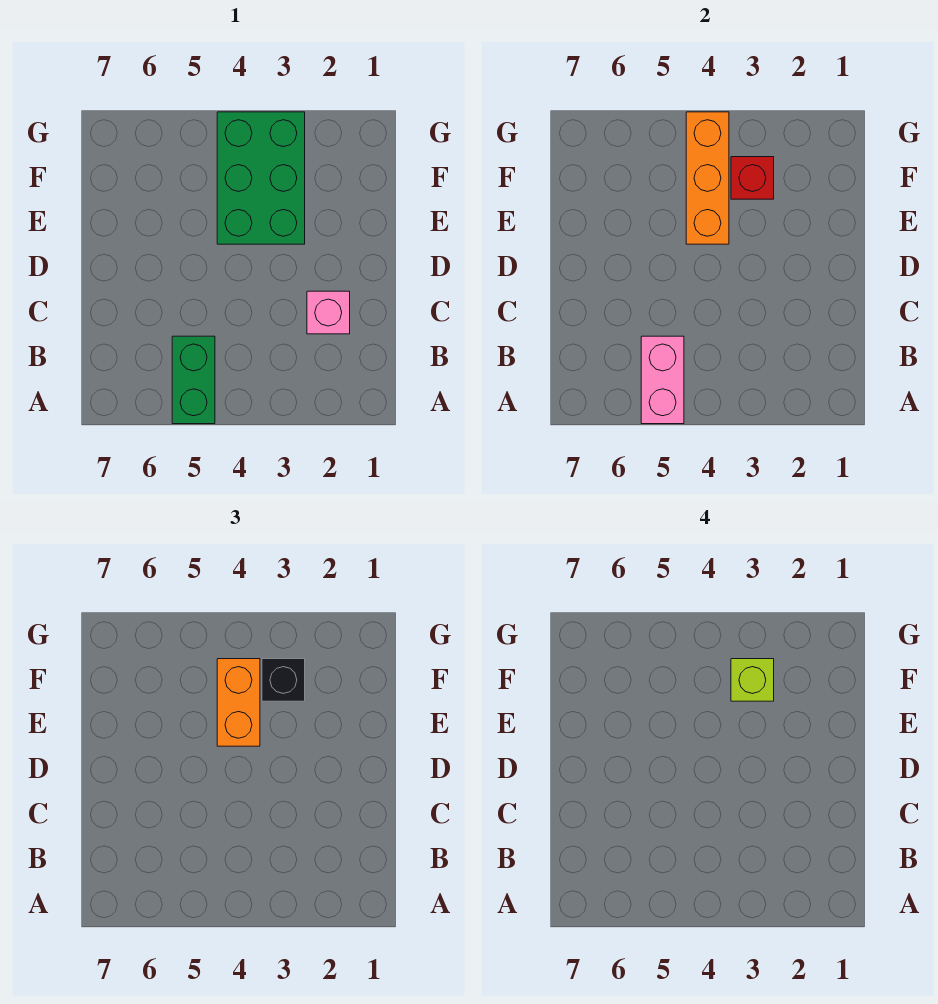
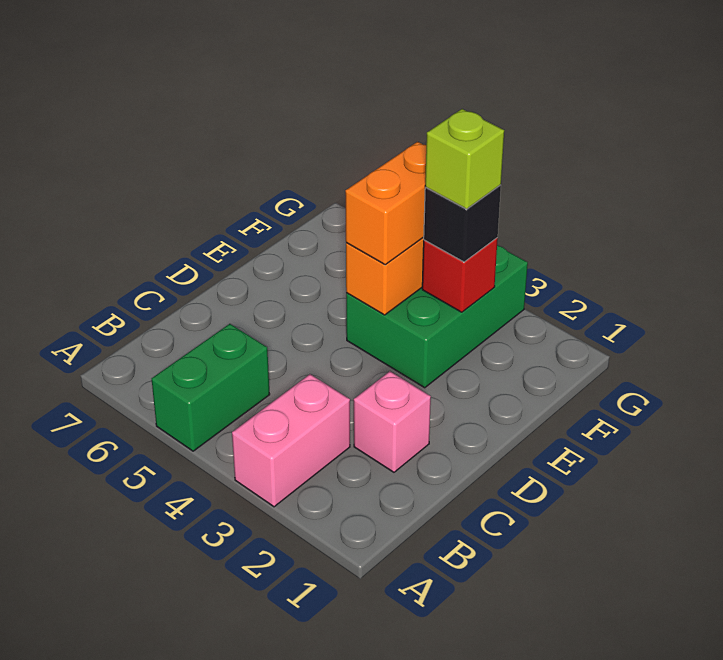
pink 1x2 brick [641,336,684,424] -> pink 1x2 brick moved to [232,374,350,507]

